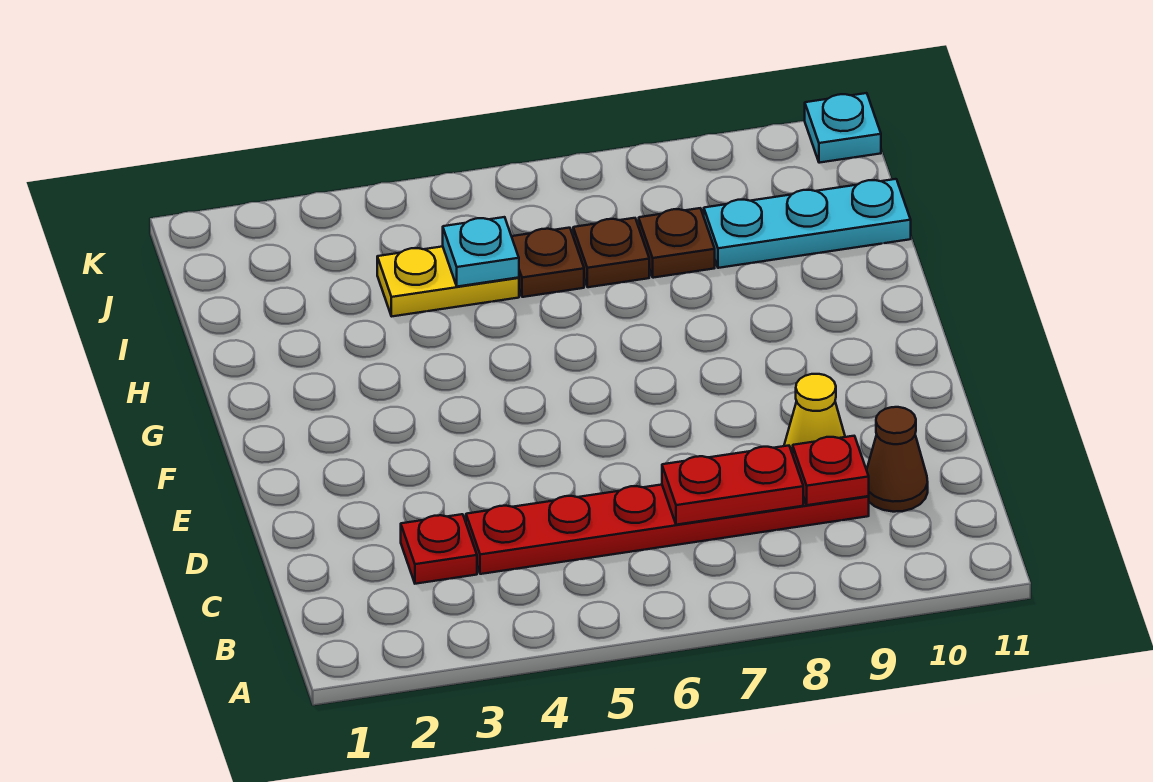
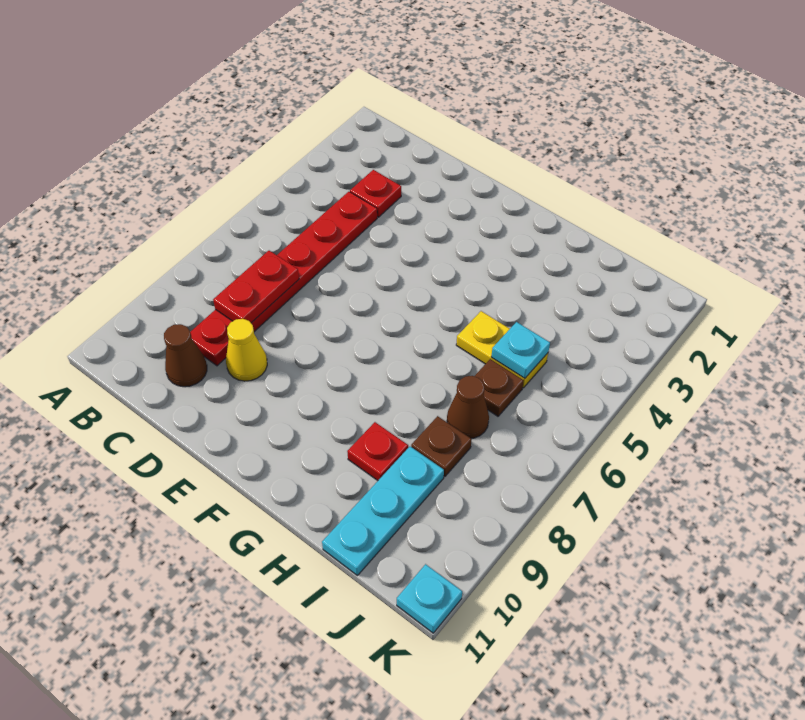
red 1x1 plate [793,436,869,505] -> red 1x1 plate moved to [347,422,408,481]
yellow 1x2 plate [377,246,519,316] -> yellow 1x2 plate turned to [456,311,548,388]
brown 1x1 plate [573,218,649,287] -> brown 1x1 cone [447,376,489,438]

